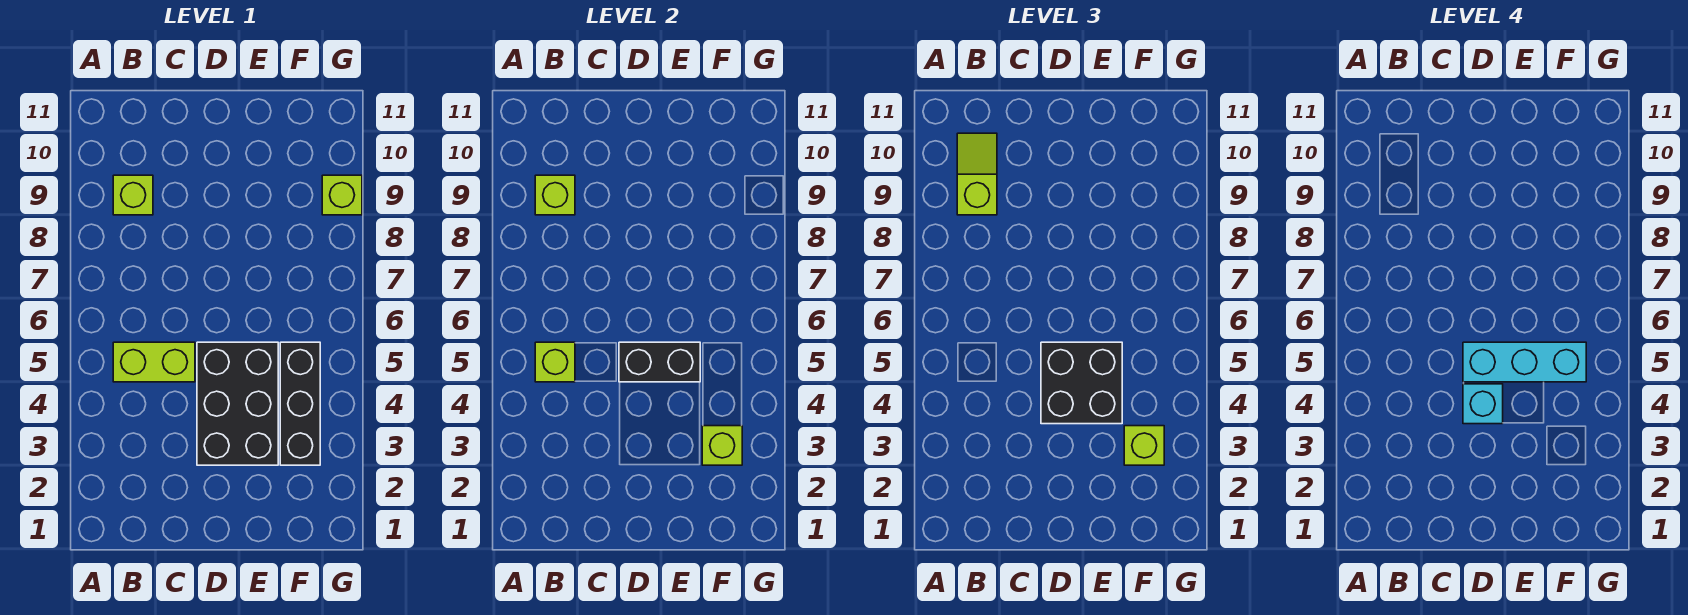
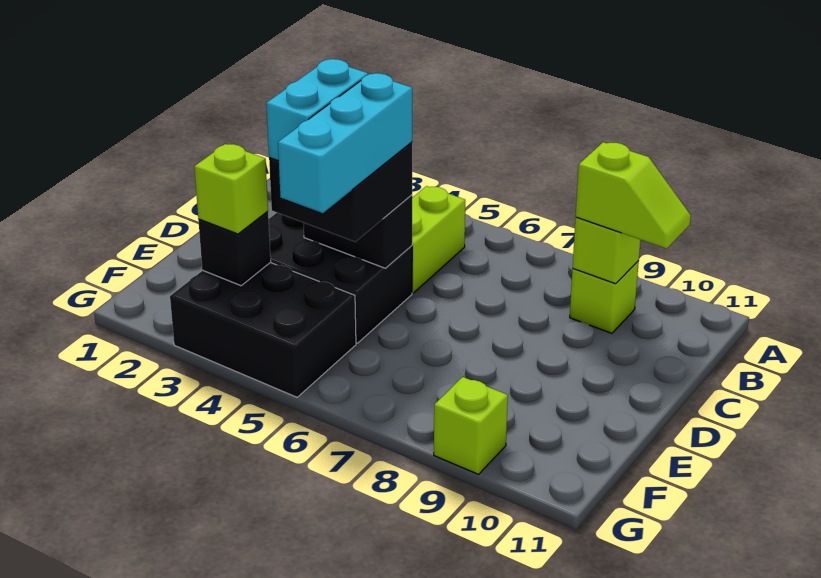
lime 1x1 brick [535,342,575,382] -> none
cyan 1x1 brick [1463,384,1503,424] -> cyan 1x2 brick [266,59,368,161]
black 1x2 brick [619,342,700,382] -> black 1x2 brick turned to [303,195,412,268]
black 1x3 brick [280,342,320,465] -> black 2x3 brick [170,262,356,397]
lime 1x1 brick [702,426,742,465] -> black 1x1 brick [198,211,271,286]

